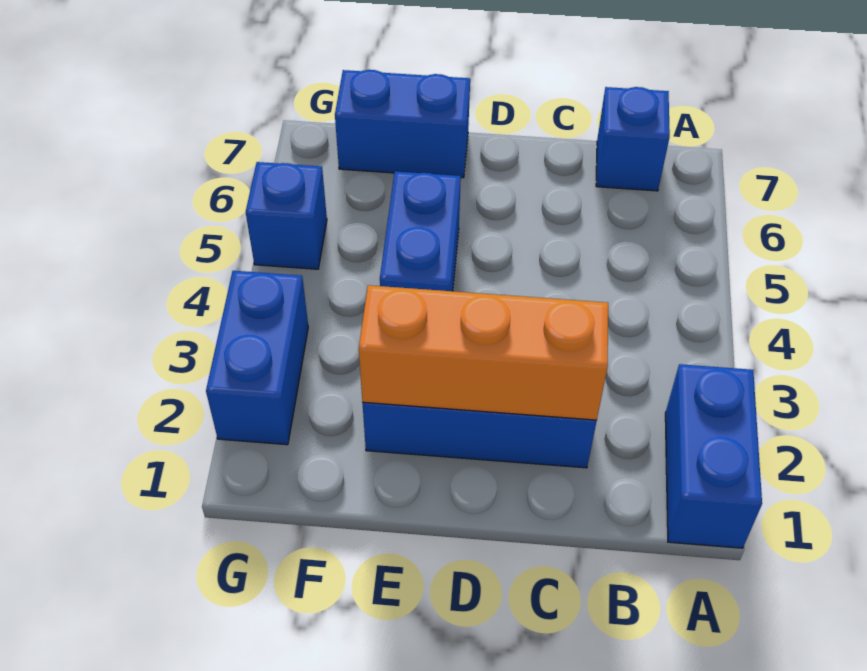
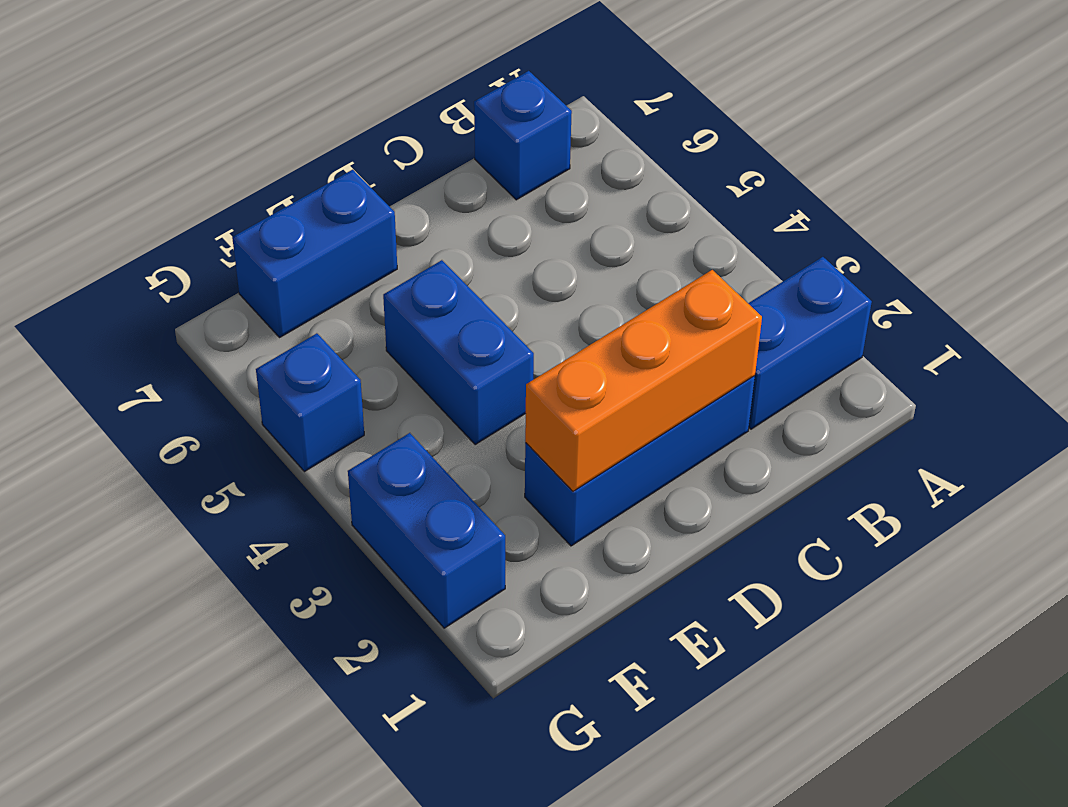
blue 1x2 brick [665,364,762,548] -> blue 1x2 brick turned to [748,257,872,429]

